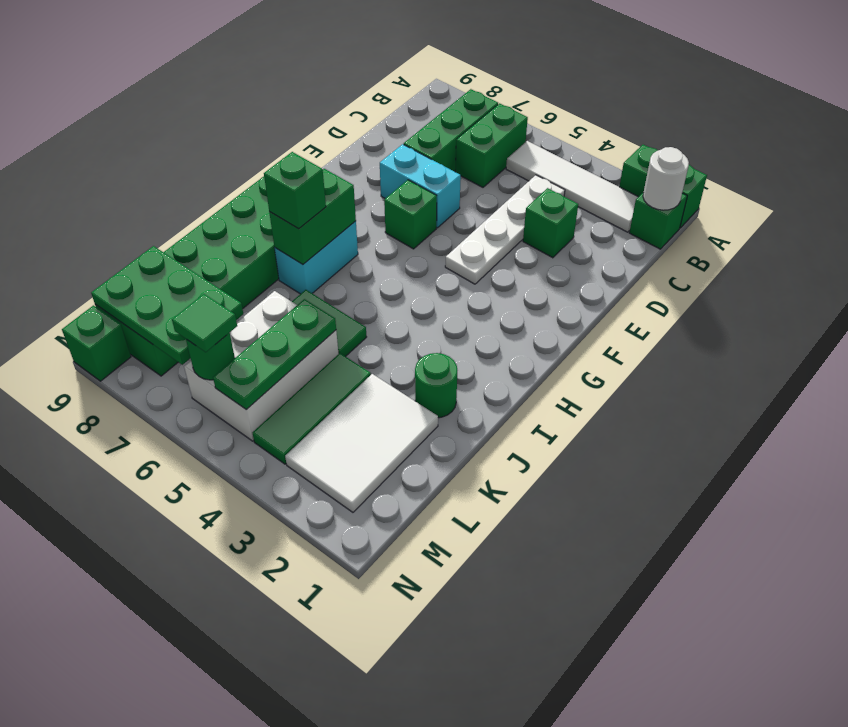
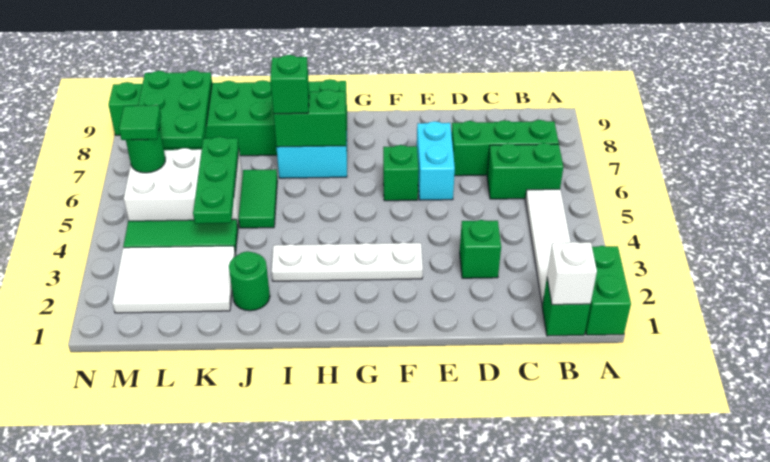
white 1x1 round brick [643,147,689,210] -> white 1x1 brick [547,242,597,305]
white 1x4 plate [445,175,565,284] -> white 1x4 plate moved to [272,242,423,281]
green 1x3 plate [213,299,336,410] -> green 1x3 plate turned to [193,137,239,224]

